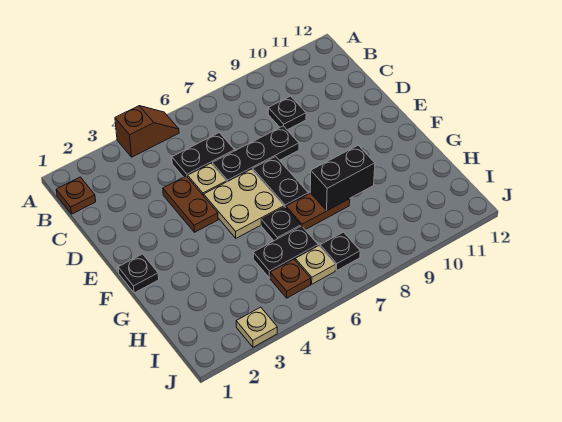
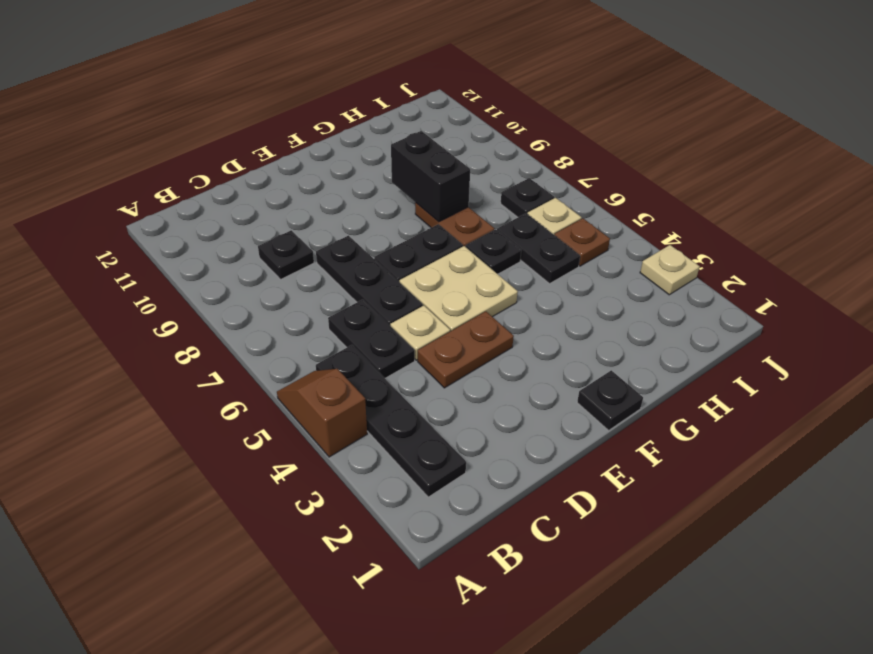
brown 1x1 plate [56,177,96,214] -> none
none -> black 1x4 plate [316,345,466,497]

